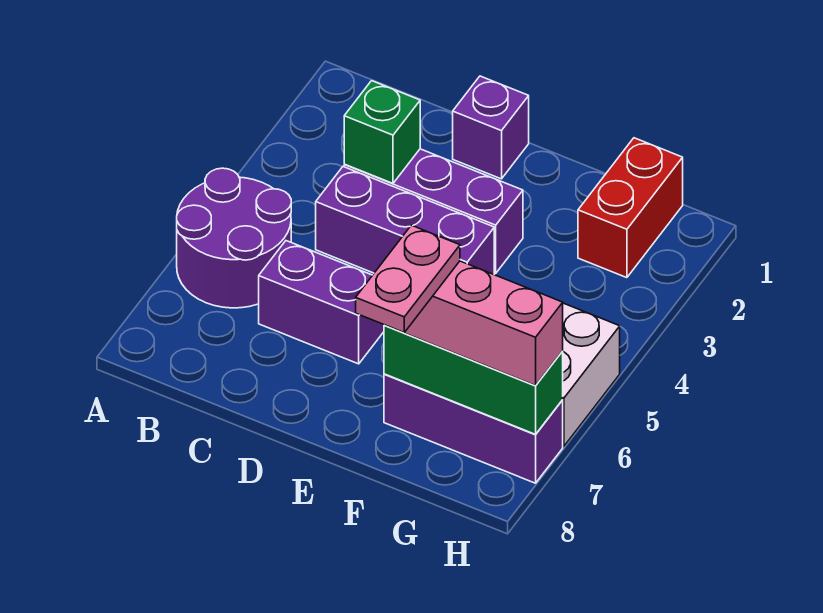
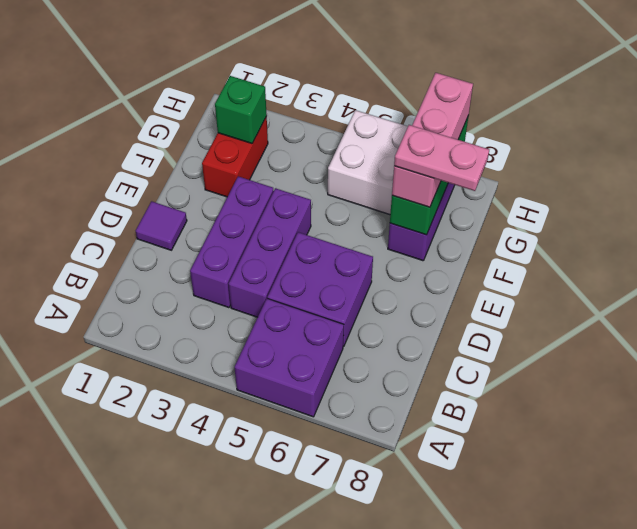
purple 2x2 round brick [177,168,291,308] -> purple 2x2 brick [234,299,344,417]
green 1x1 brick [344,81,420,183] -> green 1x1 brick moved to [215,76,267,143]
purple 1x2 brick [259,241,384,364] -> purple 2x2 brick [267,232,373,347]
purple 1x1 brick [453,76,529,179] -> purple 1x1 tile [136,201,187,250]
red 1x2 brick [578,138,683,278] -> red 1x2 brick turned to [202,117,268,197]

